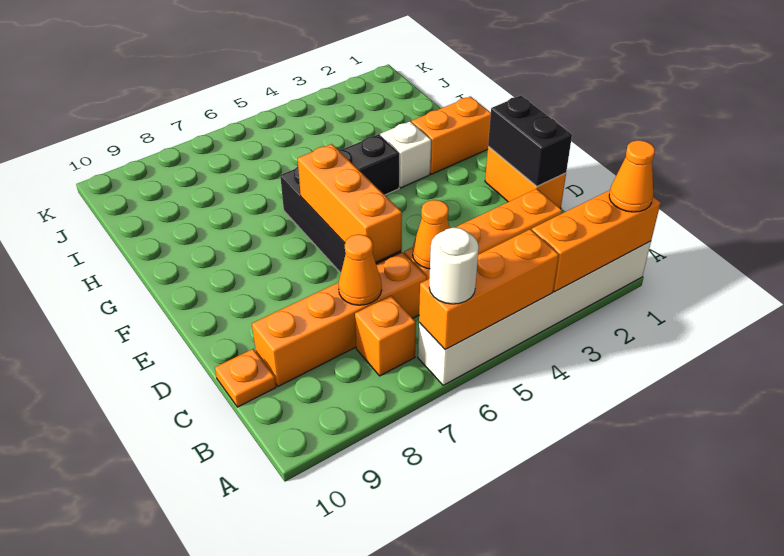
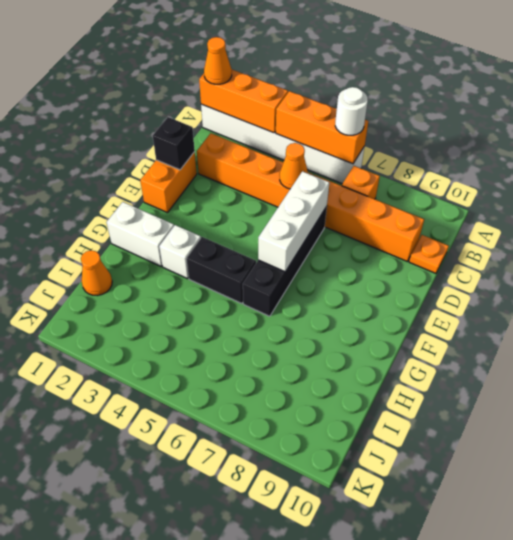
orange 1x1 cone [338,234,382,305] -> orange 1x1 cone moved to [81,250,112,296]
black 1x2 brick [488,96,572,186] -> black 1x1 brick [153,117,195,170]
orange 1x3 brick [298,144,402,263] -> white 1x3 brick [258,171,329,272]
orange 1x2 brick [412,96,491,174] -> white 1x2 brick [106,202,174,266]

